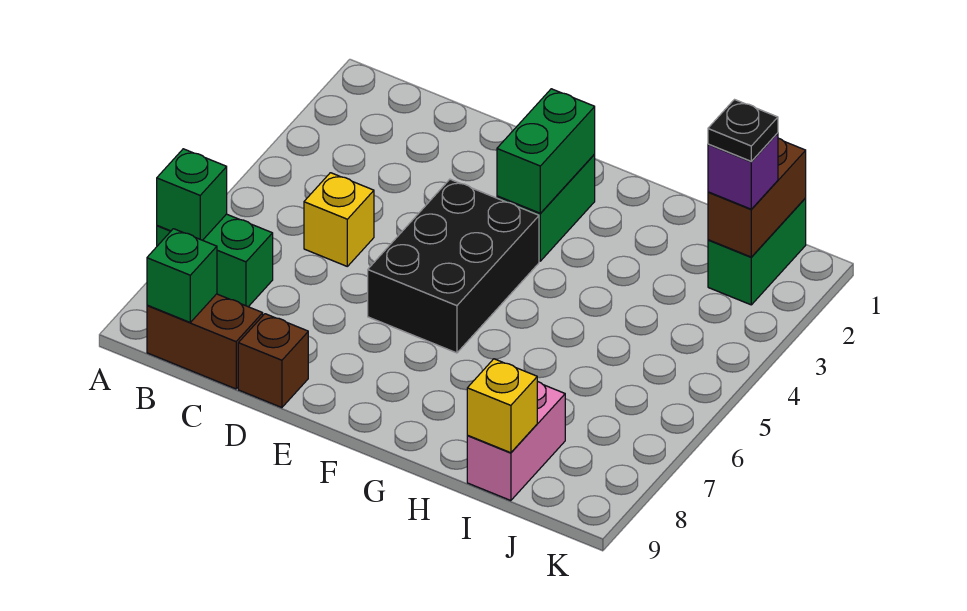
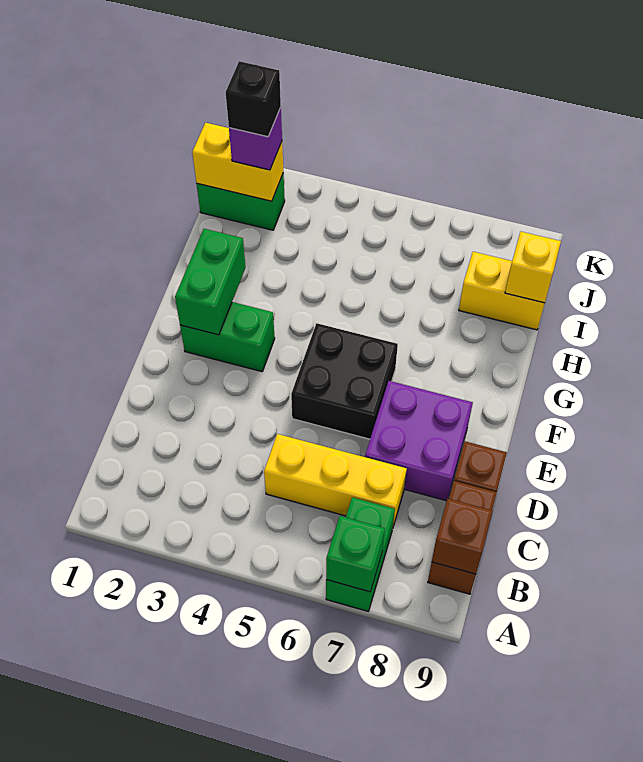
green 1x1 brick [147,229,217,322] -> brown 1x1 brick [432,499,493,574]
yellow 1x1 brick [304,173,374,266] -> yellow 1x3 brick [264,434,407,526]
none -> purple 2x2 brick [365,381,473,501]
black 2x3 brick [368,179,539,353] -> black 2x2 brick [291,323,398,439]
green 1x2 brick [497,89,595,213] -> green 1x2 brick turned to [175,229,246,335]
pink 1x2 brick [467,381,565,501] -> yellow 1x2 brick [459,252,545,330]
brown 1x2 brick [708,138,806,257] -> yellow 1x2 brick [192,123,283,201]
black 1x1 plate [708,100,778,162] -> black 1x1 brick [226,61,281,137]

